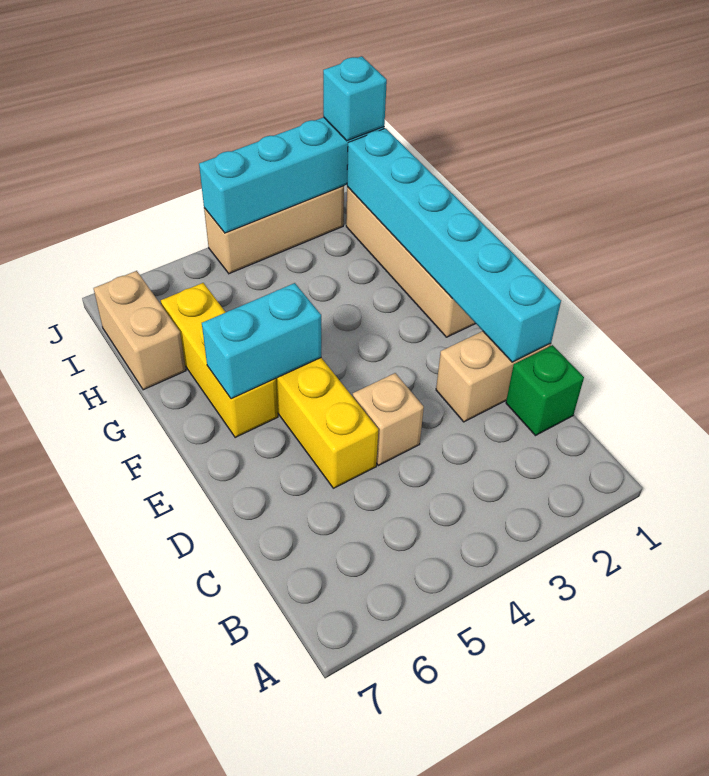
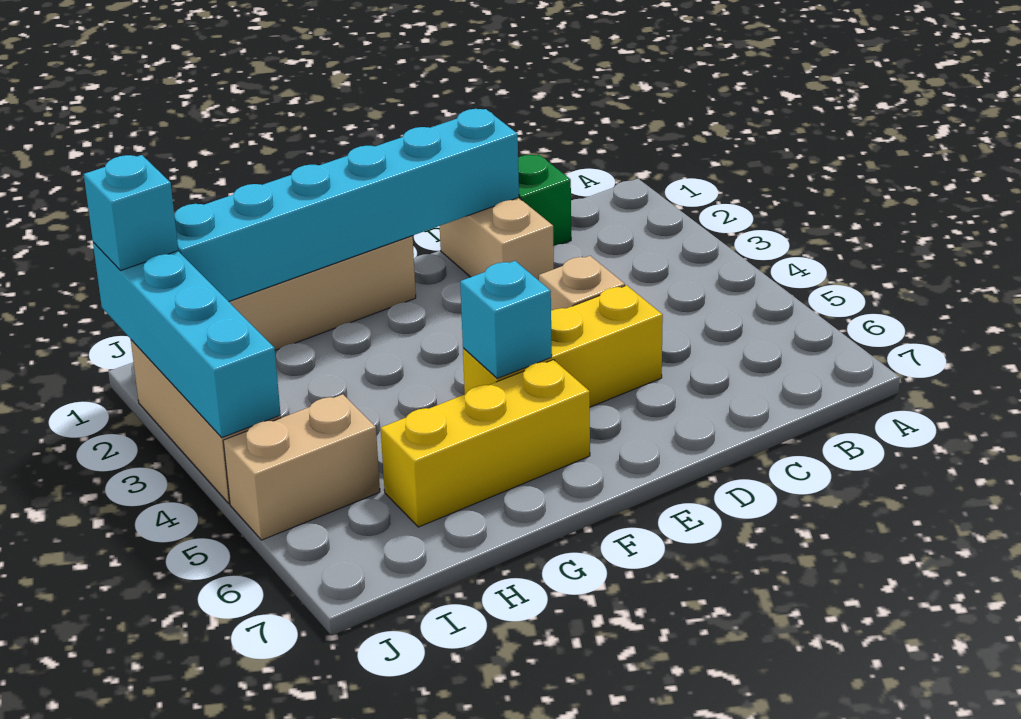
cyan 1x2 brick [202,283,321,399] -> cyan 1x1 brick [460,261,552,378]
tan 1x2 brick [94,271,186,390] -> tan 1x2 brick moved to [223,394,380,540]

